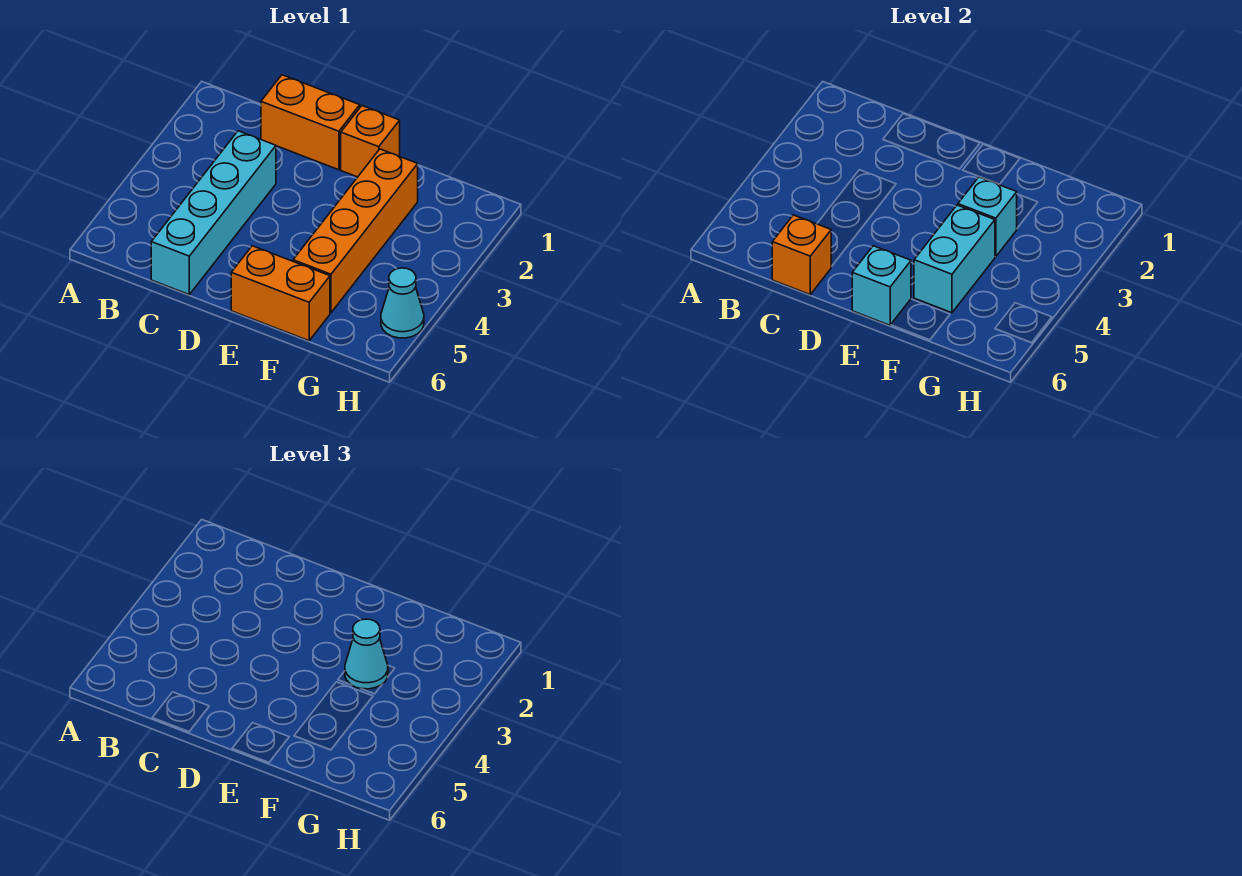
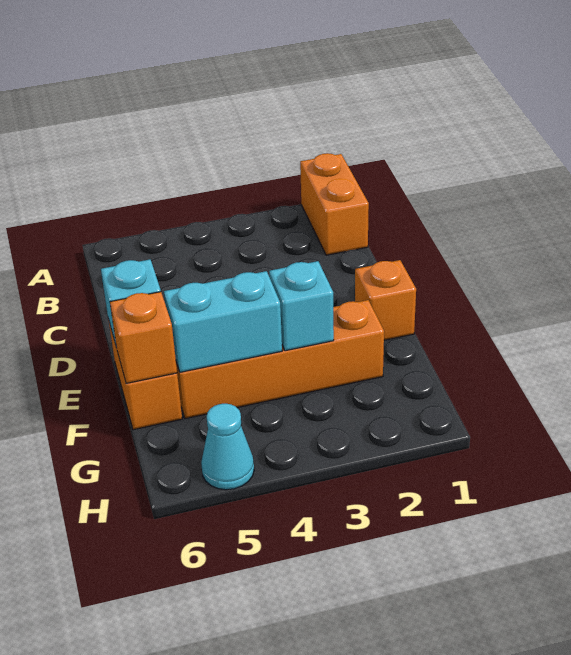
orange 1x2 brick [261,75,360,170] -> orange 1x2 brick moved to [300,153,369,255]
cyan 1x4 brick [151,131,276,294] -> none
orange 1x1 brick [772,215,831,294] -> orange 1x1 brick moved to [110,292,177,383]
cyan 1x1 cone [345,619,388,689] -> none

